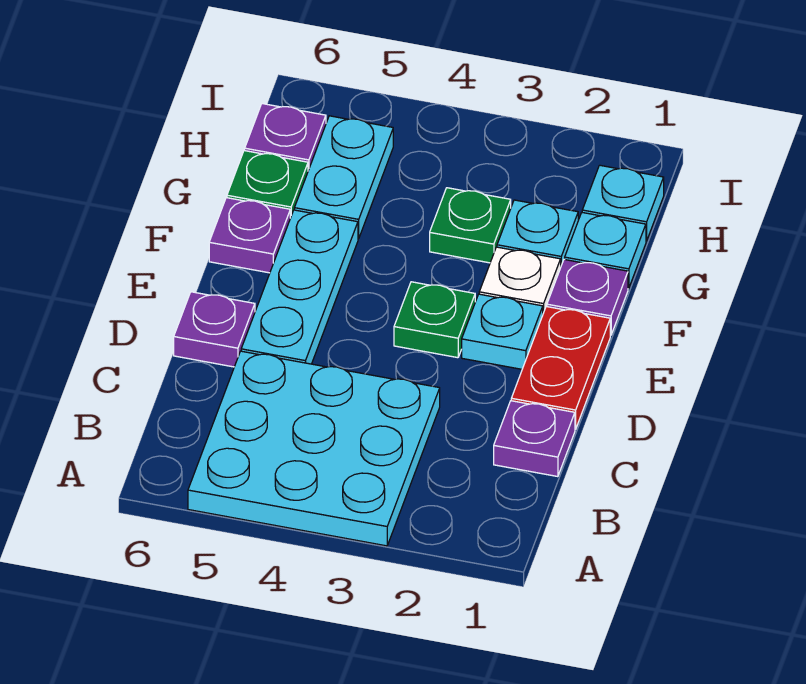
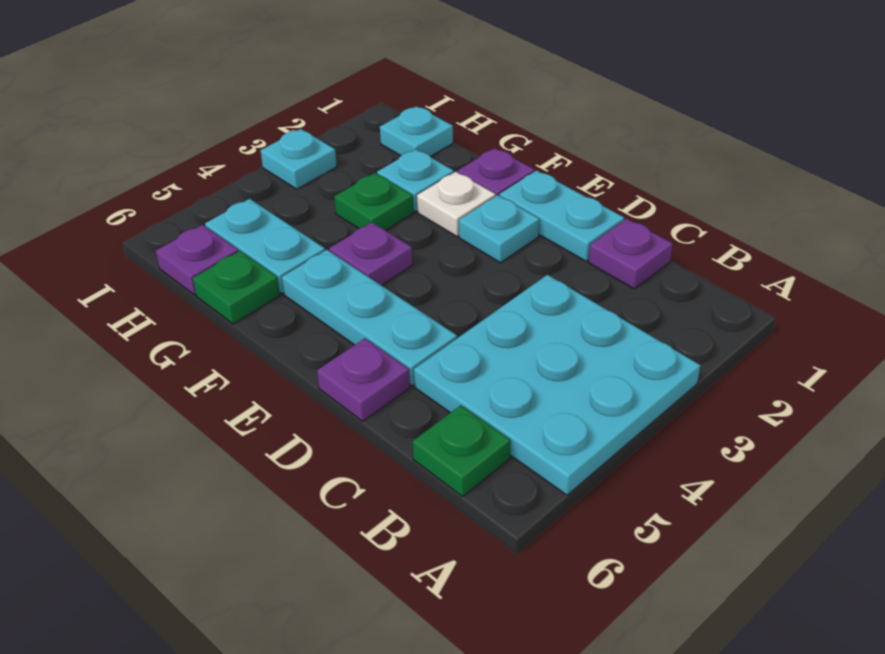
red 1x2 plate [511,307,610,429] -> cyan 1x2 plate [500,170,624,261]
green 1x1 plate [394,282,475,358] -> green 1x1 plate moved to [413,405,511,497]
purple 1x1 plate [209,198,290,273] -> purple 1x1 plate moved to [329,222,413,285]
cyan 1x1 plate [565,213,646,288] -> cyan 1x1 plate moved to [260,129,337,189]

